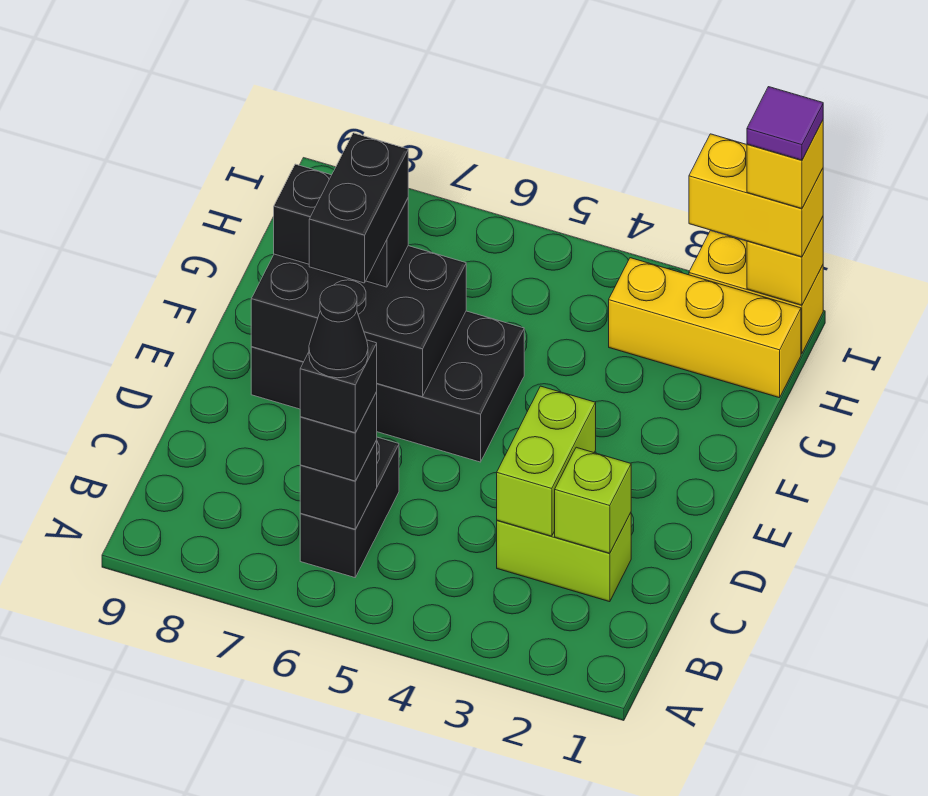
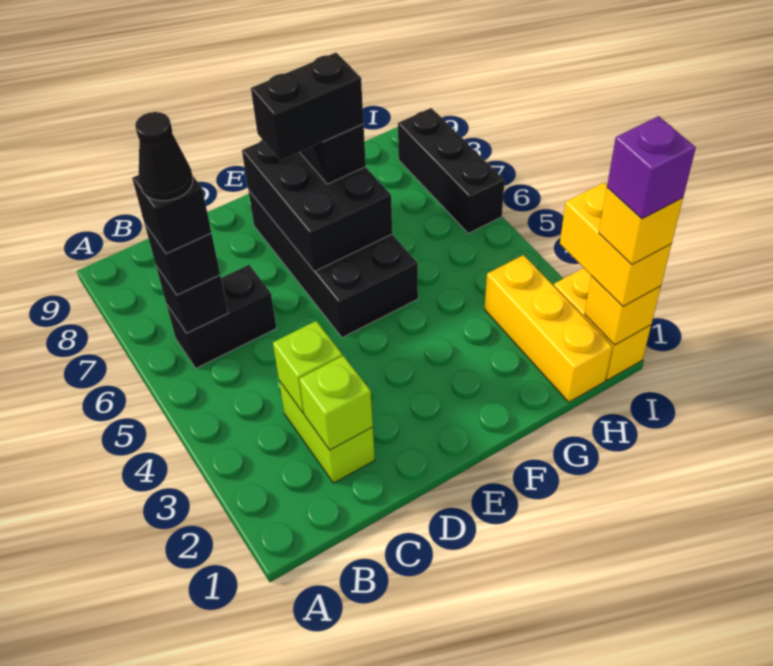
lime 1x2 brick [497,386,596,536] -> lime 1x1 brick [273,321,342,413]
purple 1x1 tile [747,87,823,160] -> purple 1x1 brick [607,116,696,219]
none -> black 1x3 brick [398,108,505,233]

